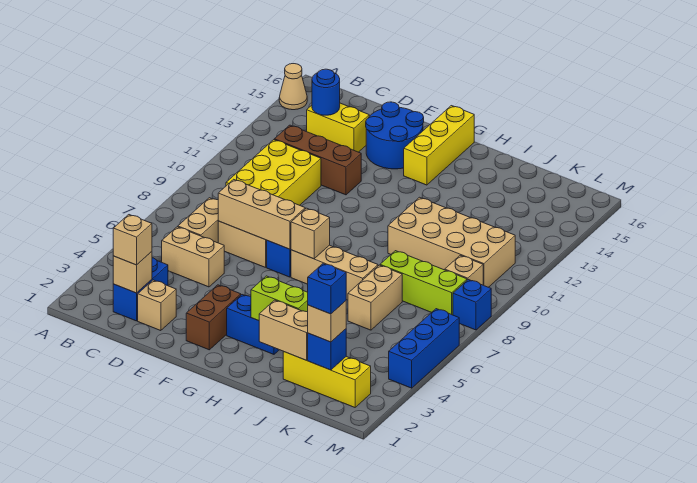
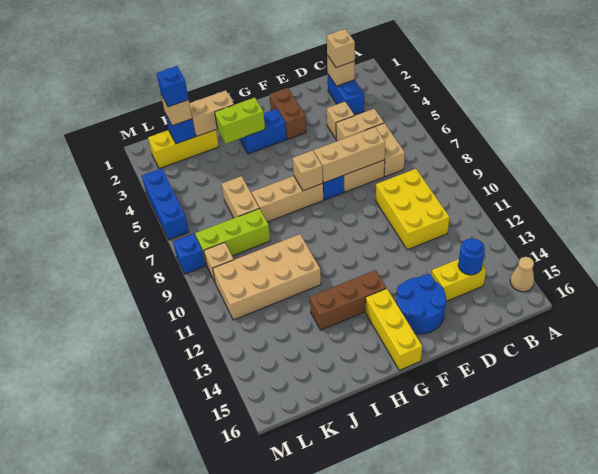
brown 1x3 brick [274,125,361,195] -> brown 1x3 brick moved to [310,270,386,330]
tan 1x1 brick [138,280,176,331] -> tan 1x1 brick moved to [327,102,354,139]

